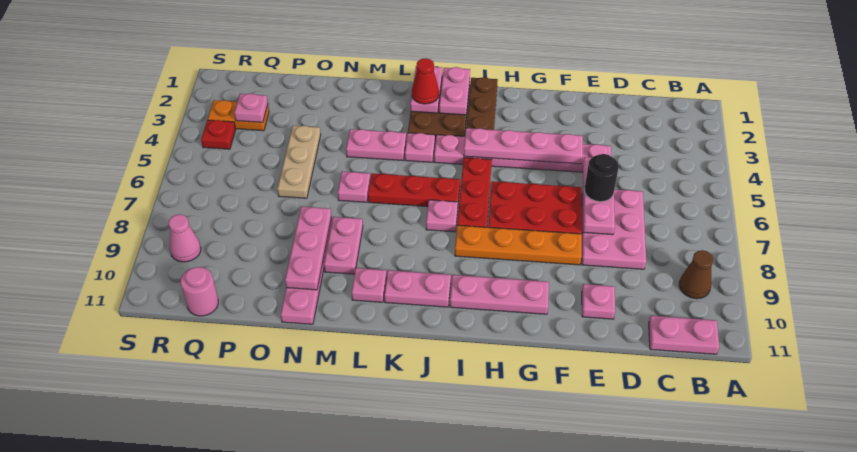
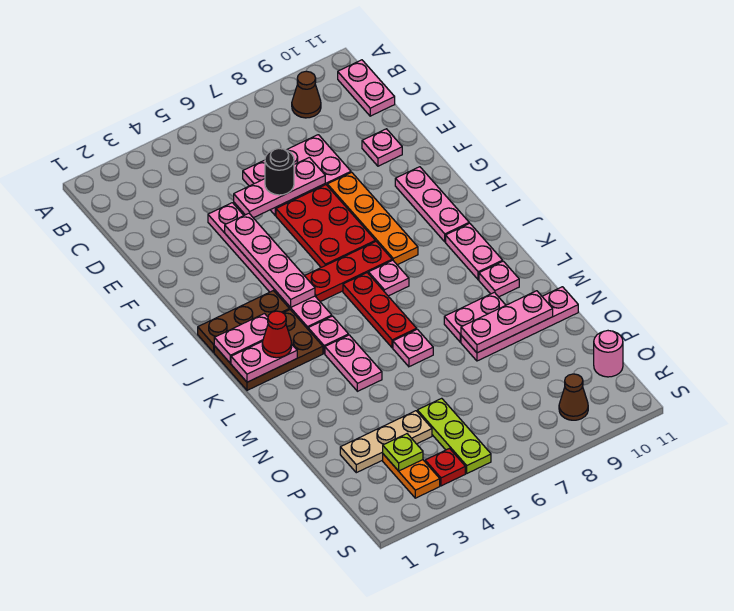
tan 1x3 plate [277,126,321,198] -> tan 1x3 plate moved to [340,411,432,473]
none -> lime 1x3 plate [417,398,491,473]
pink 1x1 plate [234,94,268,122] -> lime 1x1 plate [383,434,423,471]
pink 1x1 cone [169,214,201,262] -> brown 1x1 cone [559,374,588,420]

